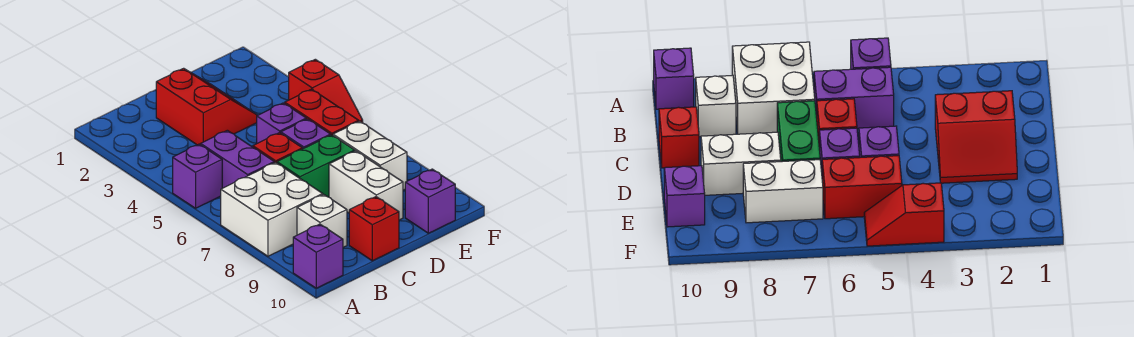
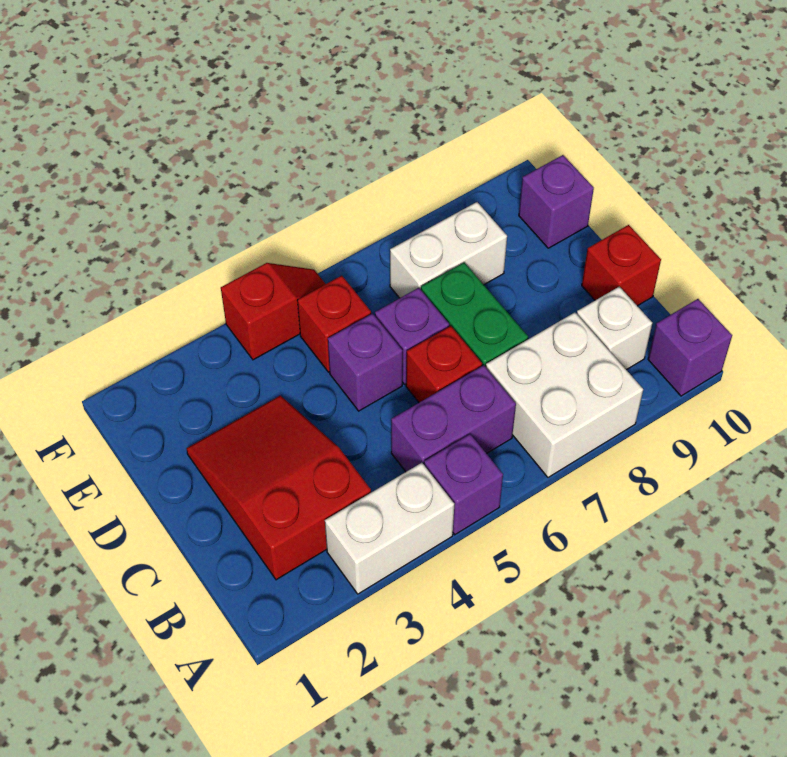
red 2x2 slope [156,68,257,145] -> red 2x3 slope [187,396,371,580]
white 1x2 brick [329,151,403,220] -> white 1x2 brick moved to [325,463,454,594]
red 1x2 brick [285,89,359,135] -> red 1x1 brick [297,276,371,372]

